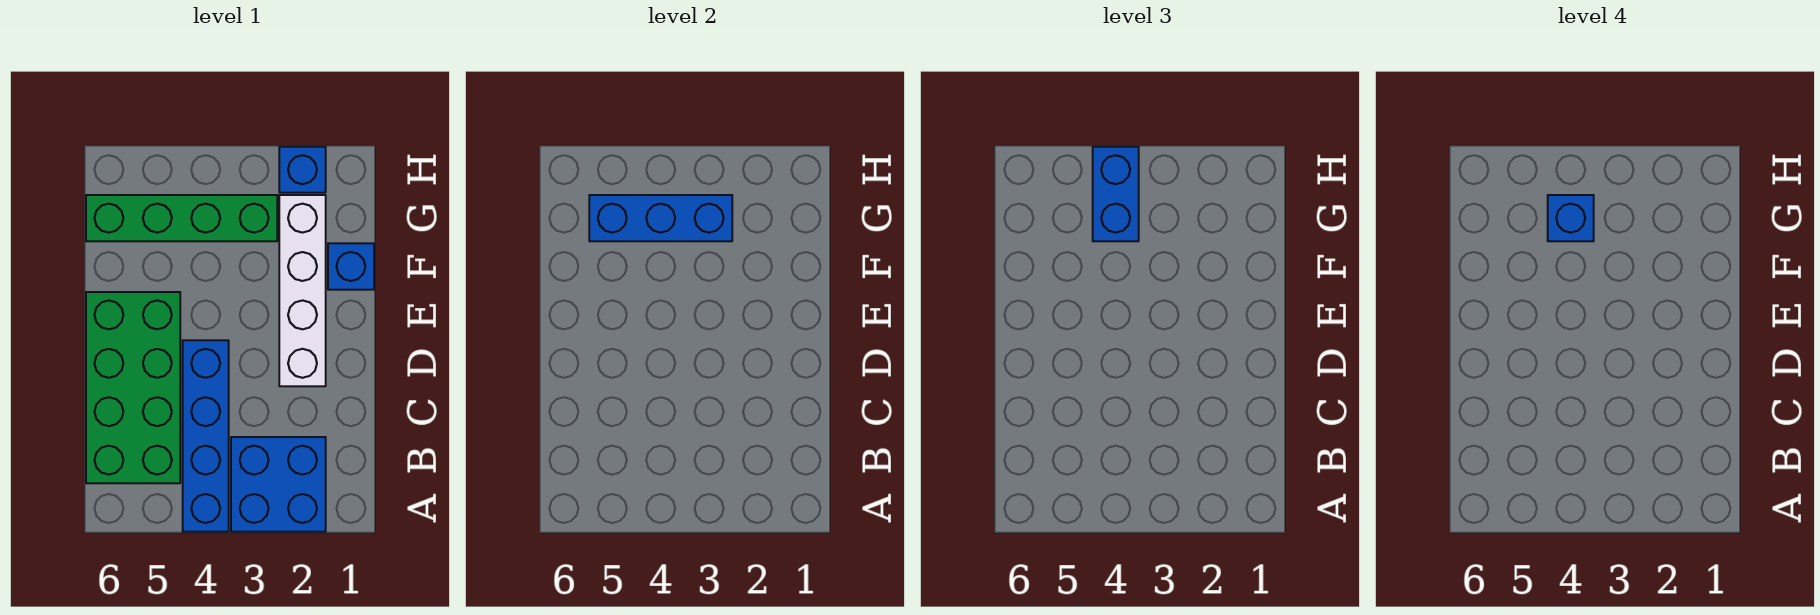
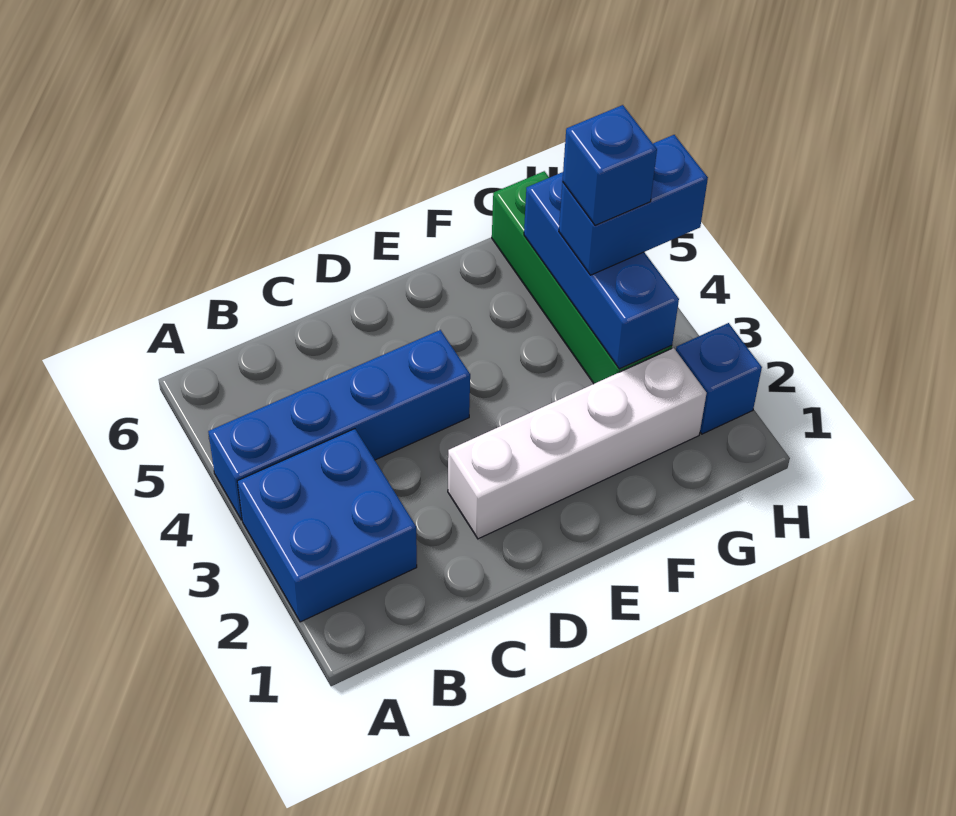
green 2x4 brick [86,292,180,483] -> none
blue 1x1 brick [328,243,374,290] -> none

